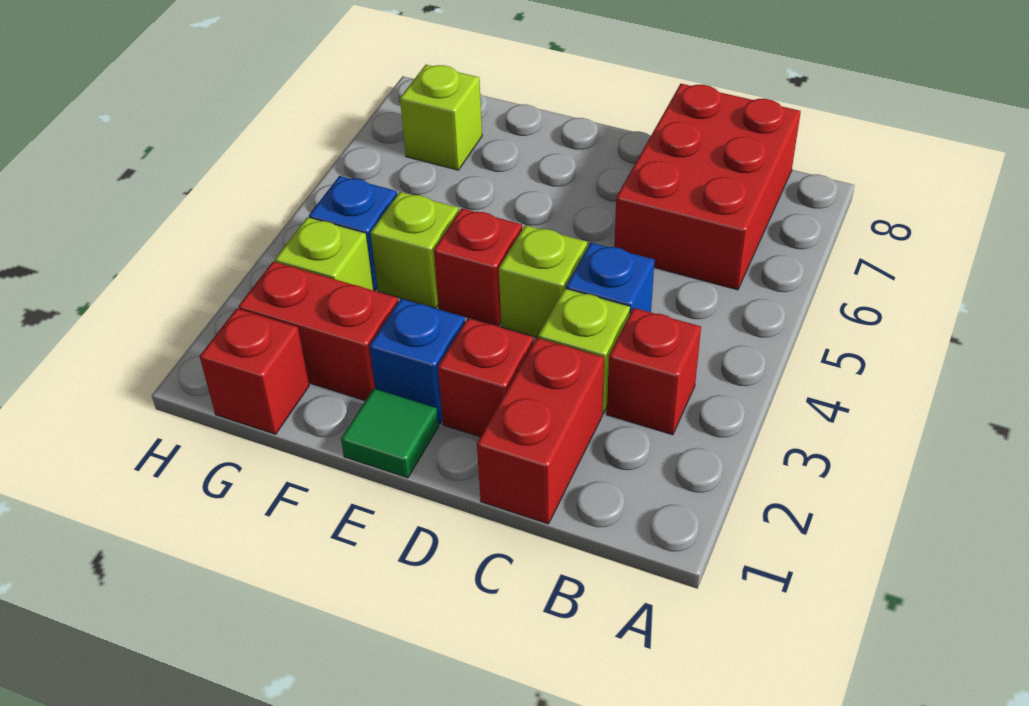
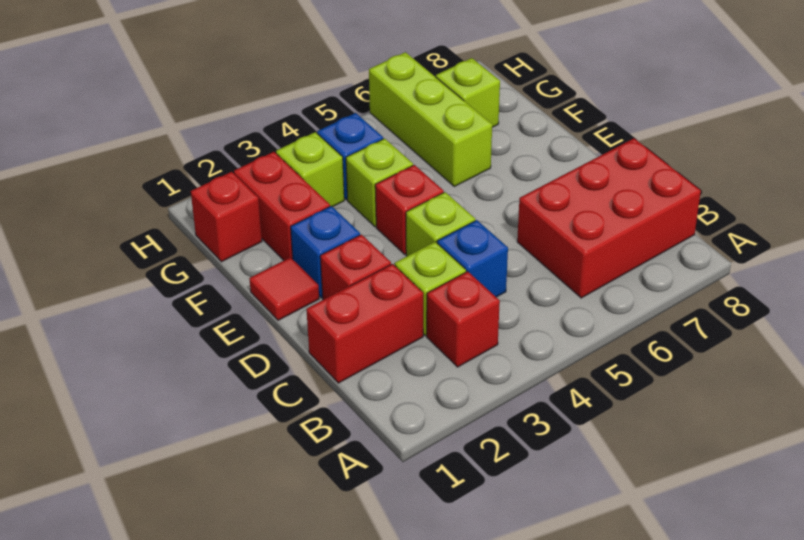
green 1x1 tile [341,389,439,478] -> red 1x1 tile [249,257,319,320]
none -> lime 1x3 brick [369,52,492,187]

